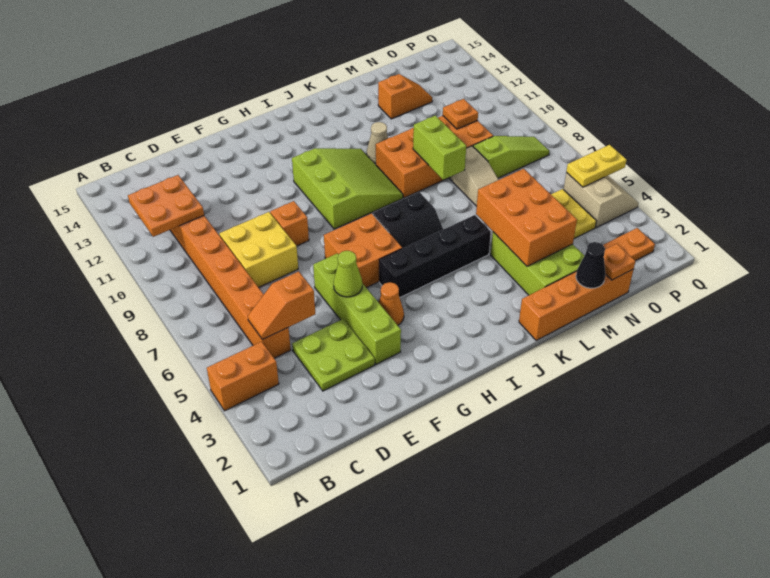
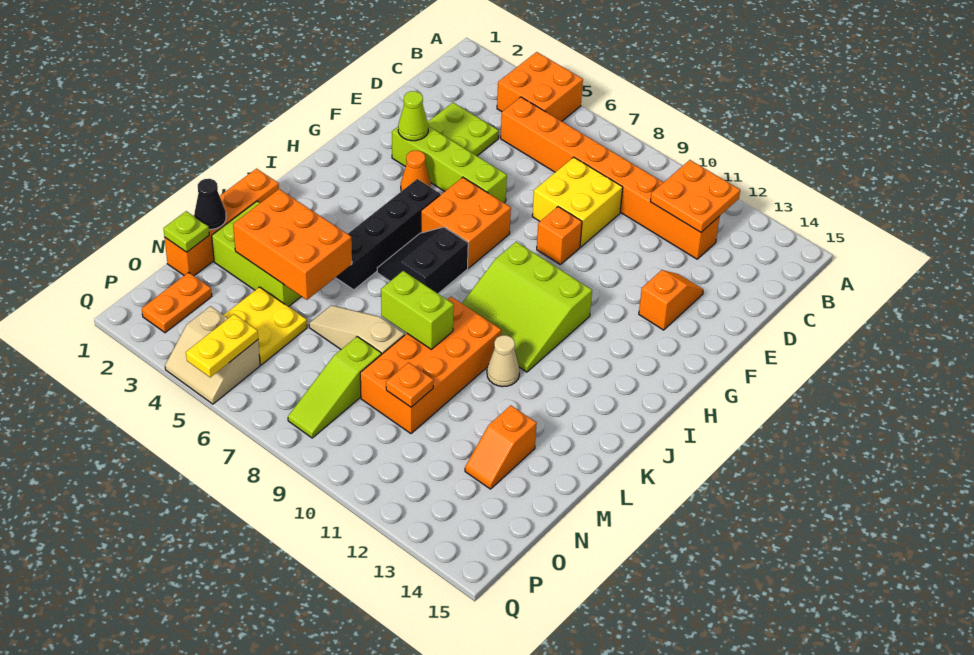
orange 1x2 brick [207,342,279,411] -> orange 2x2 brick [497,52,583,121]
orange 1x2 slope [248,271,315,340] -> orange 1x2 slope moved to [639,270,703,330]
lime 1x1 cone [334,251,362,297] -> lime 1x1 cone moved to [398,91,428,141]
orange 1x1 plate [604,244,635,280] -> lime 1x1 plate [163,211,209,252]

